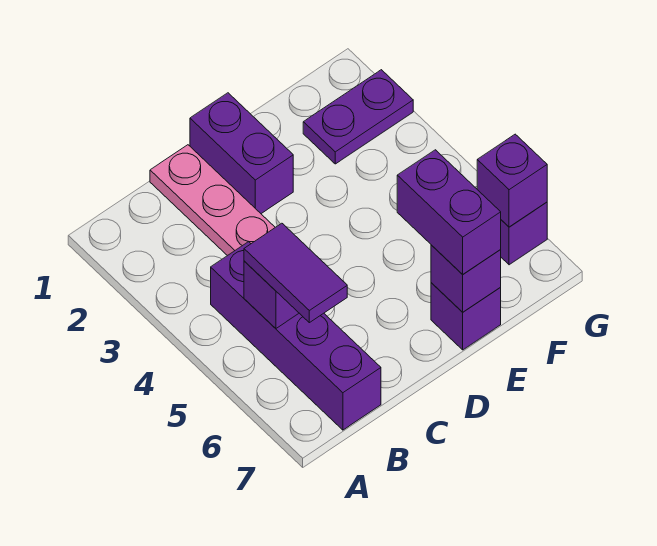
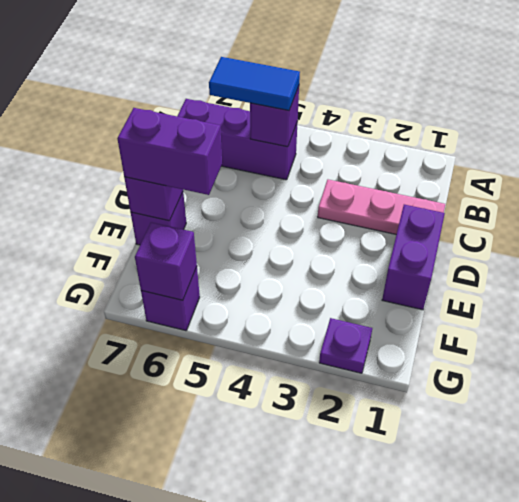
purple 1x4 brick [211,242,381,430] -> purple 1x3 brick [177,99,298,180]
purple 1x2 tile [244,223,347,323] -> blue 1x2 tile [209,57,300,110]
purple 1x2 brick [190,93,293,214] -> purple 1x2 brick turned to [382,205,445,310]
purple 1x2 plate [303,70,413,164] -> purple 1x1 plate [319,318,372,373]

